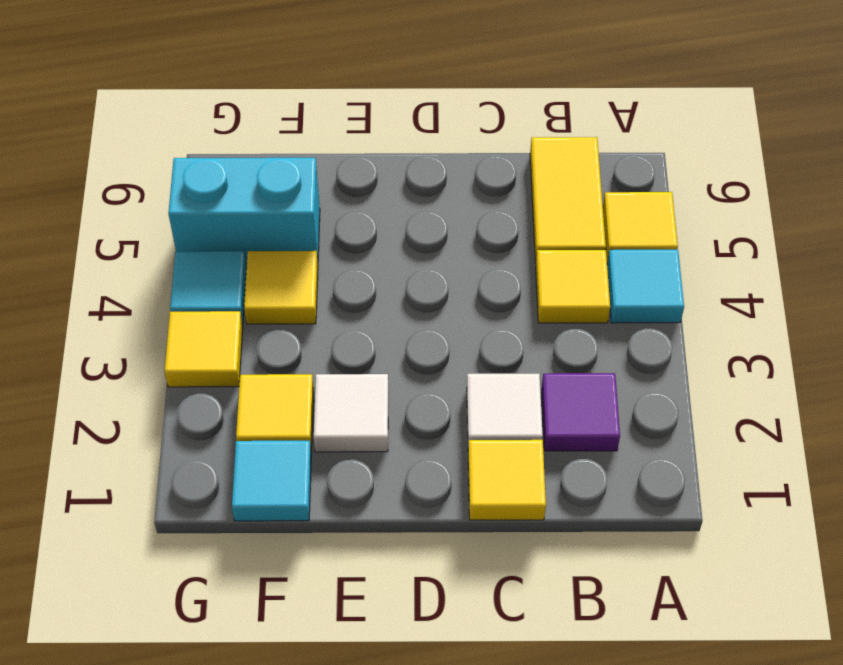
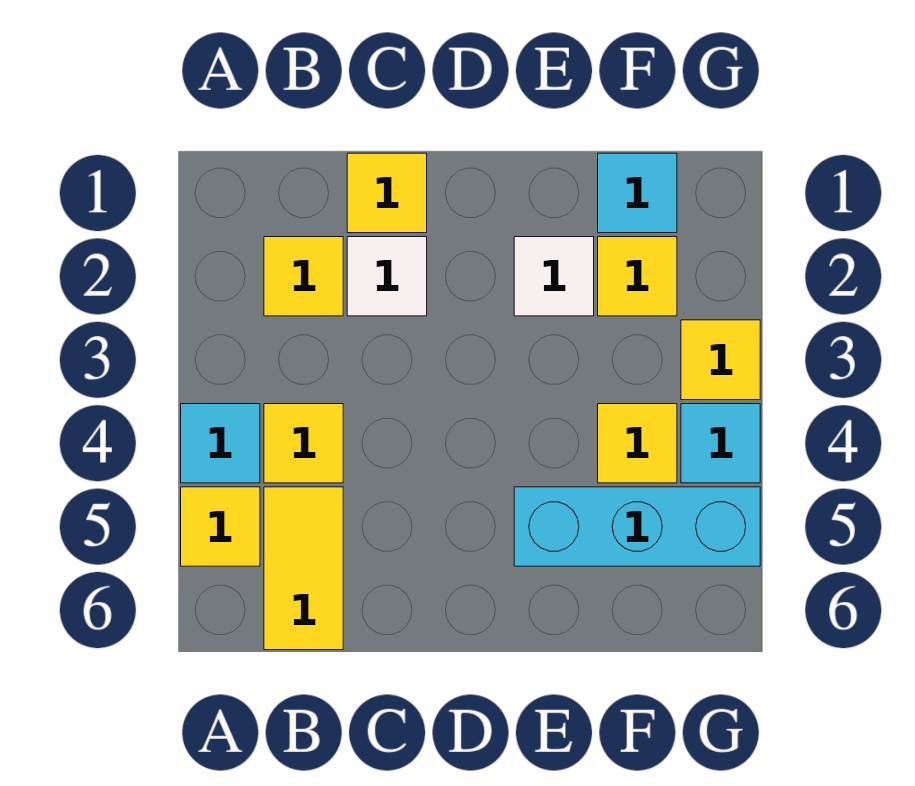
purple 1x1 tile [542,373,620,451] -> yellow 1x1 tile [264,237,343,316]
cyan 1x2 brick [168,158,320,264] -> cyan 1x3 brick [514,487,760,566]

